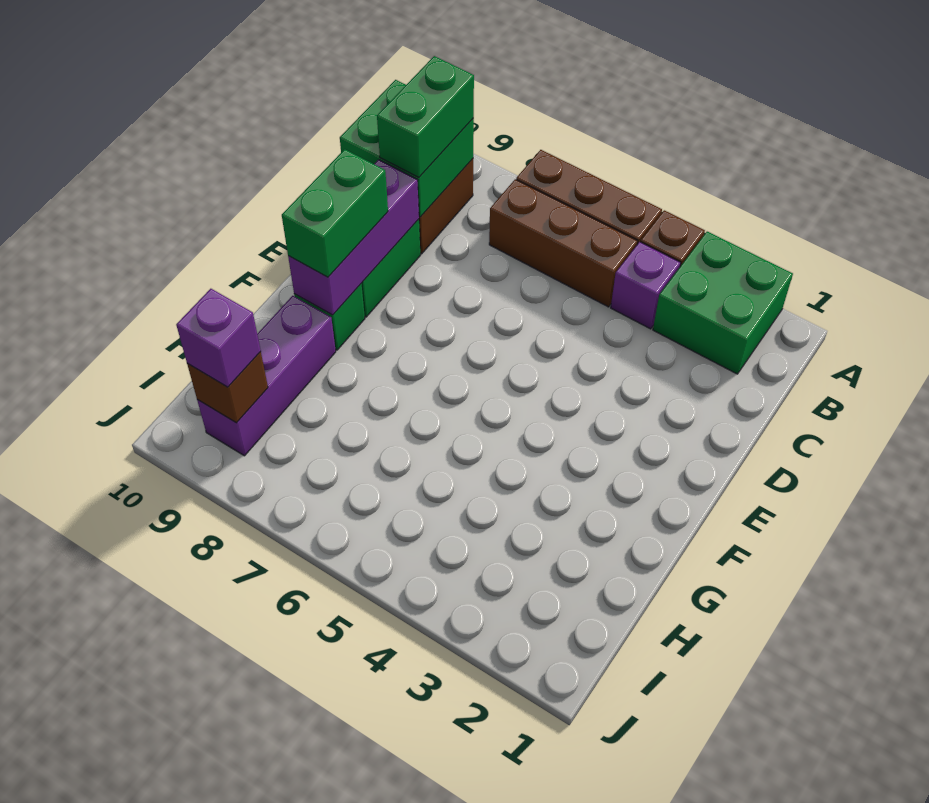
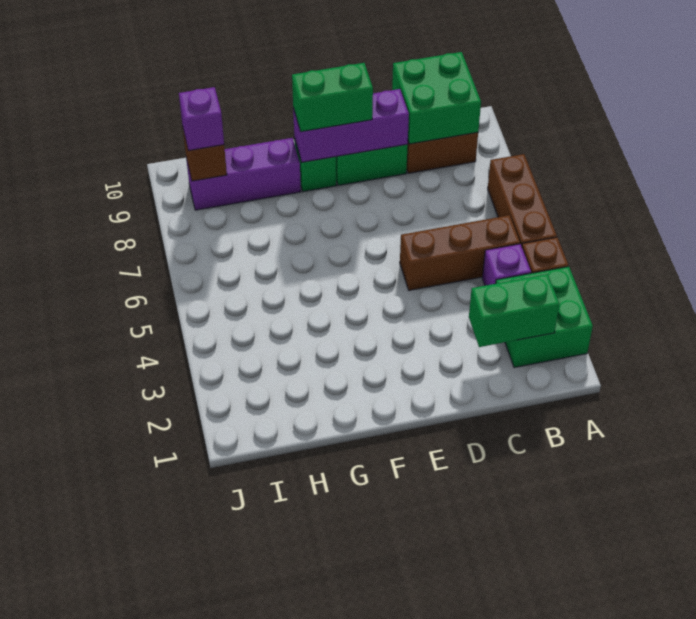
brown 1x3 brick [489,179,637,307] -> brown 1x3 brick turned to [400,215,520,290]
green 1x2 brick [377,56,474,177] -> green 1x2 brick moved to [469,274,559,347]

